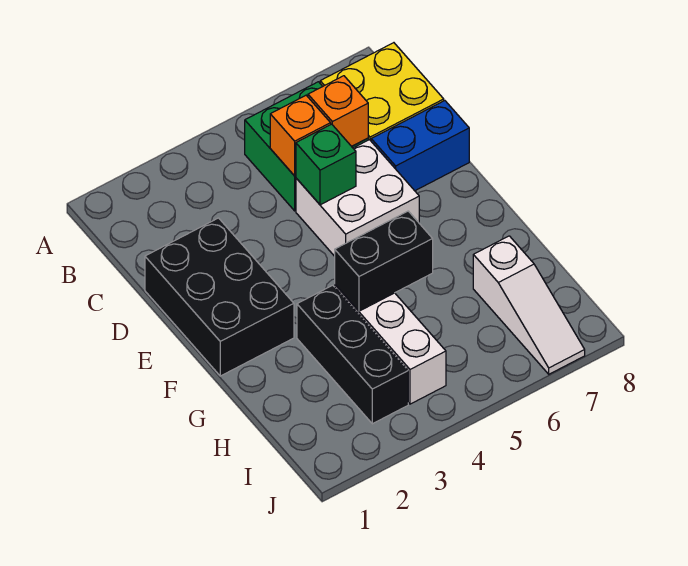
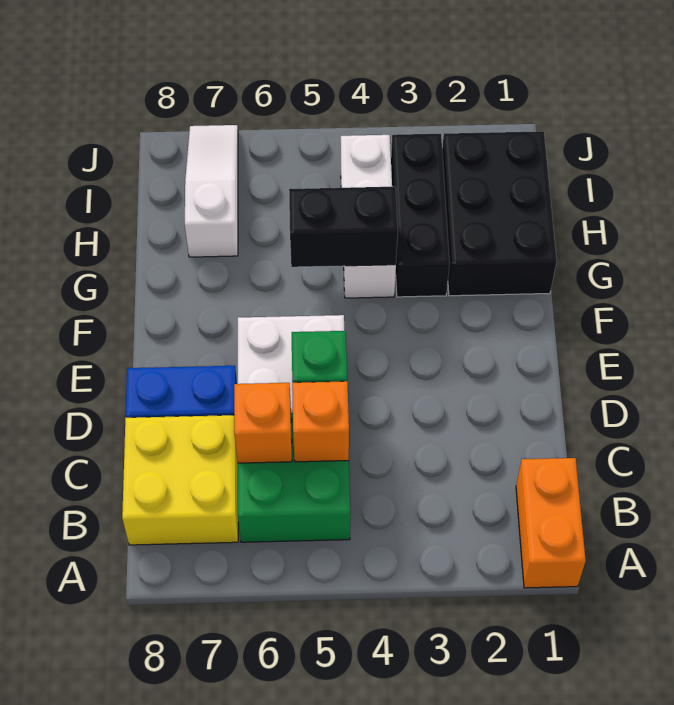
none -> orange 1x2 brick [516,458,586,588]
black 2x3 brick [145,218,294,376] -> black 2x3 brick moved to [442,131,557,296]

